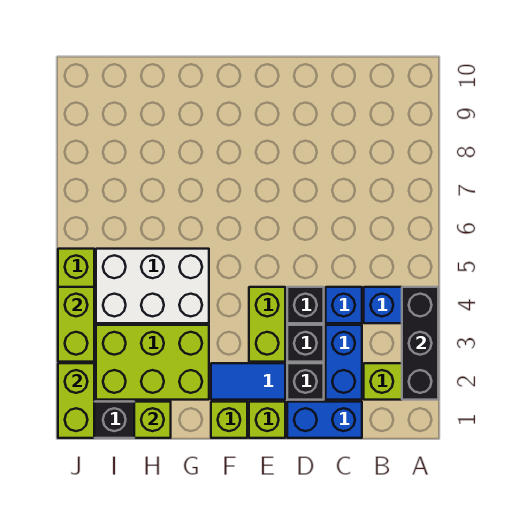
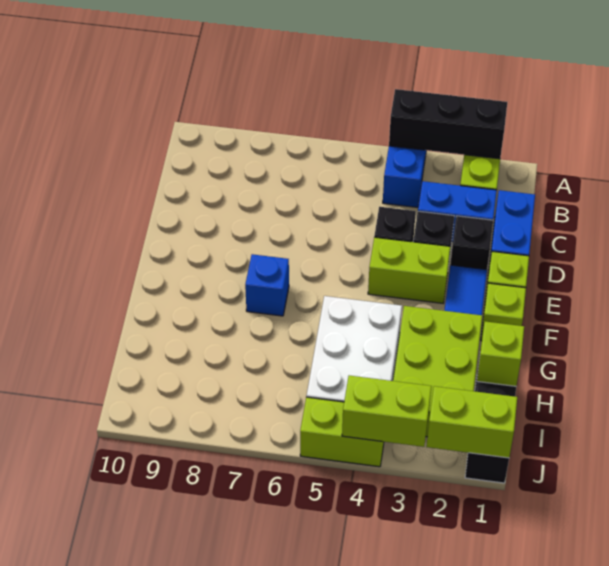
blue 1x1 brick [326,287,362,323] -> blue 1x1 brick moved to [245,254,289,316]

